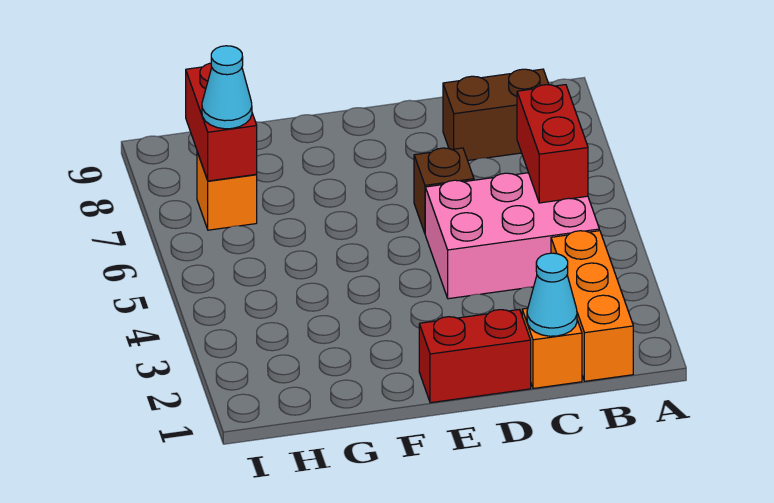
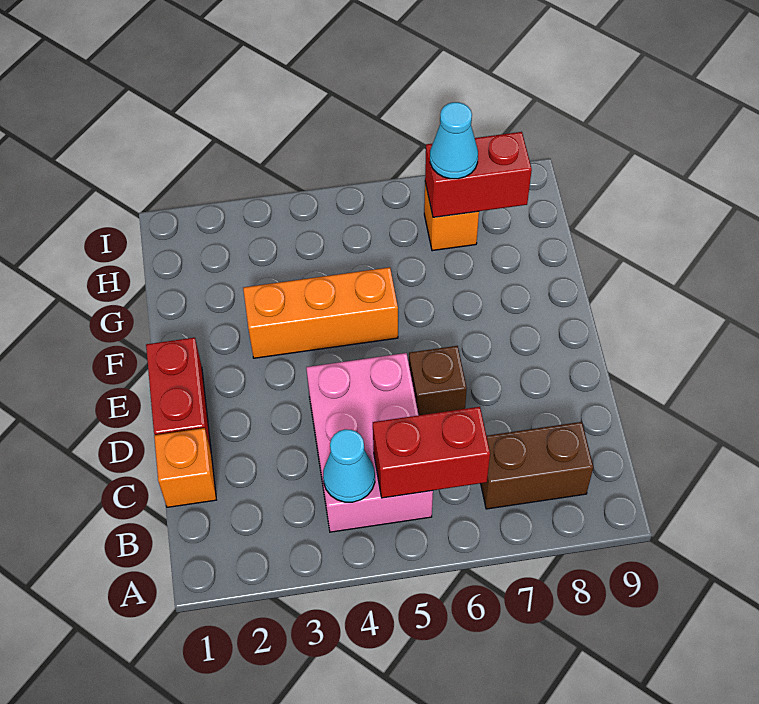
orange 1x3 brick [551,231,633,381] -> orange 1x3 brick moved to [243,267,398,358]
brown 1x2 brick [443,69,549,160] -> brown 1x2 brick turned to [481,422,593,509]
cyan 1x1 cone [527,253,577,336] -> cyan 1x1 cone moved to [323,429,375,502]

